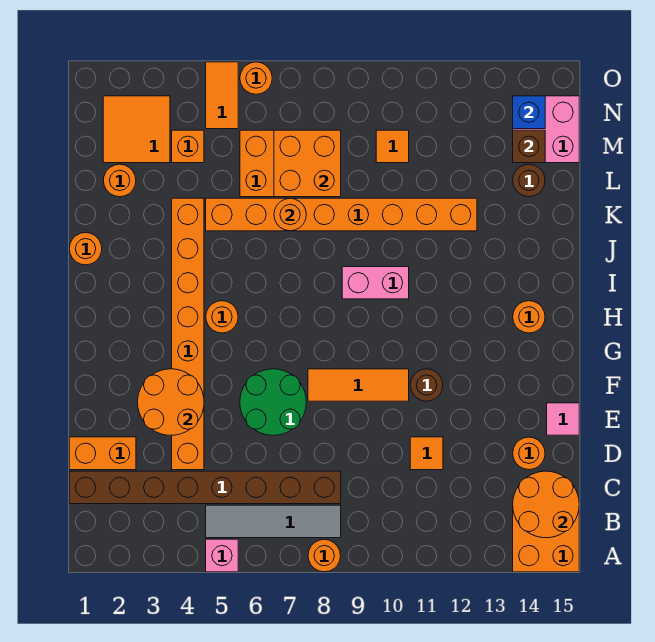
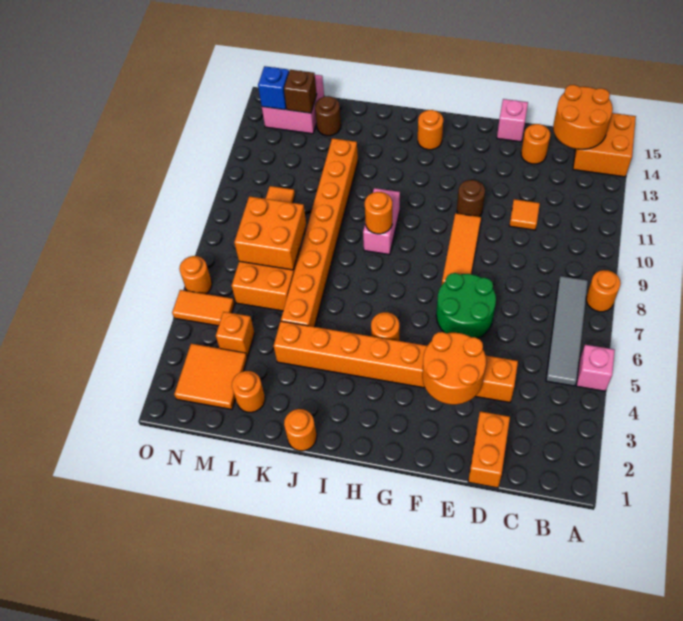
brown 1x8 brick [69,471,341,504] -> none
pink 1x1 tile [547,403,579,435] -> pink 1x1 brick [497,99,528,142]
orange 1x1 round brick [274,198,306,231] -> orange 1x1 round brick moved to [365,192,392,234]

